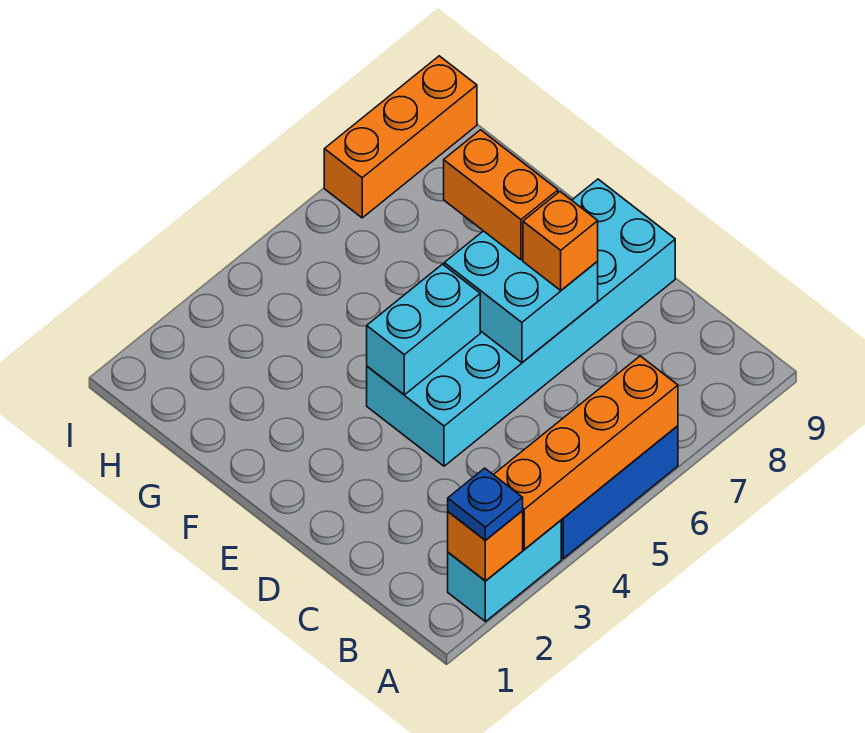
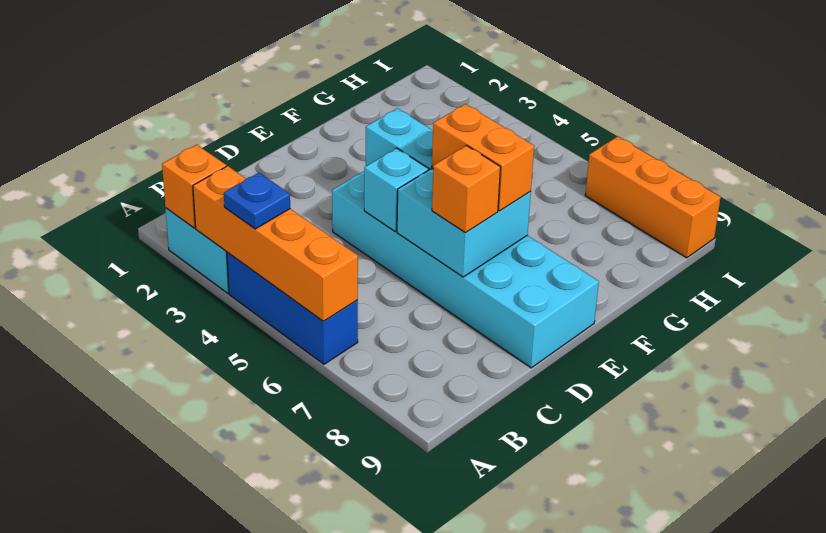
blue 1x1 plate [448,468,523,540] -> blue 1x1 plate moved to [224,173,290,229]
none -> cyan 1x1 brick [364,148,429,231]
orange 1x2 brick [444,130,558,260] -> orange 1x2 brick turned to [432,104,534,211]

